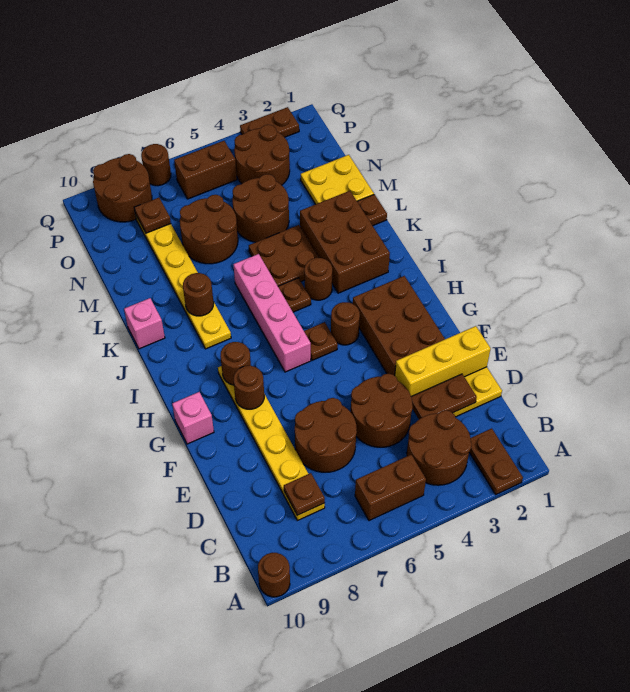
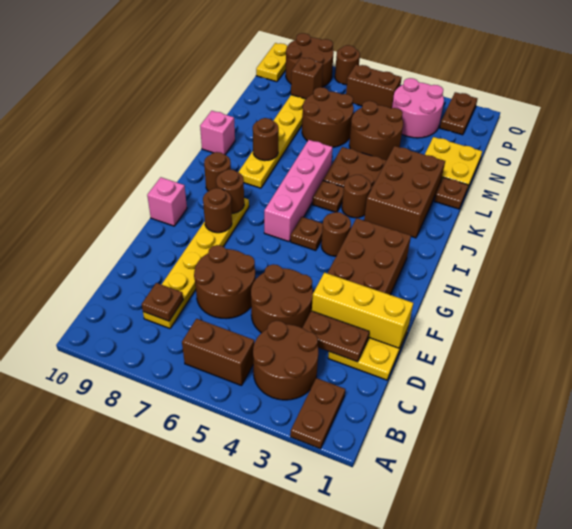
brown 1x1 round brick [258,553,290,597] -> brown 1x1 round brick moved to [204,152,231,191]
brown 2x2 round brick [234,125,290,185] -> pink 2x2 round brick [392,78,444,138]
brown 1x1 plate [134,198,171,233] -> brown 1x1 brick [291,57,323,99]
none -> yellow 1x2 plate [256,43,287,82]
brown 1x2 plate [240,107,299,137] -> brown 1x2 plate turned to [440,92,477,135]

